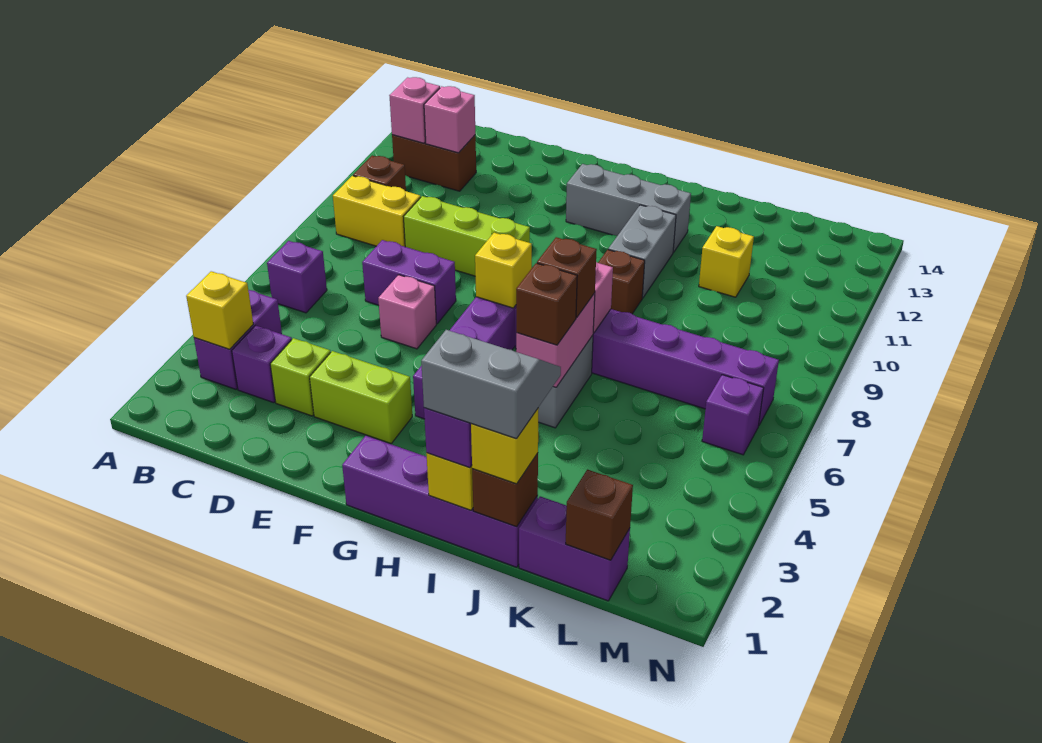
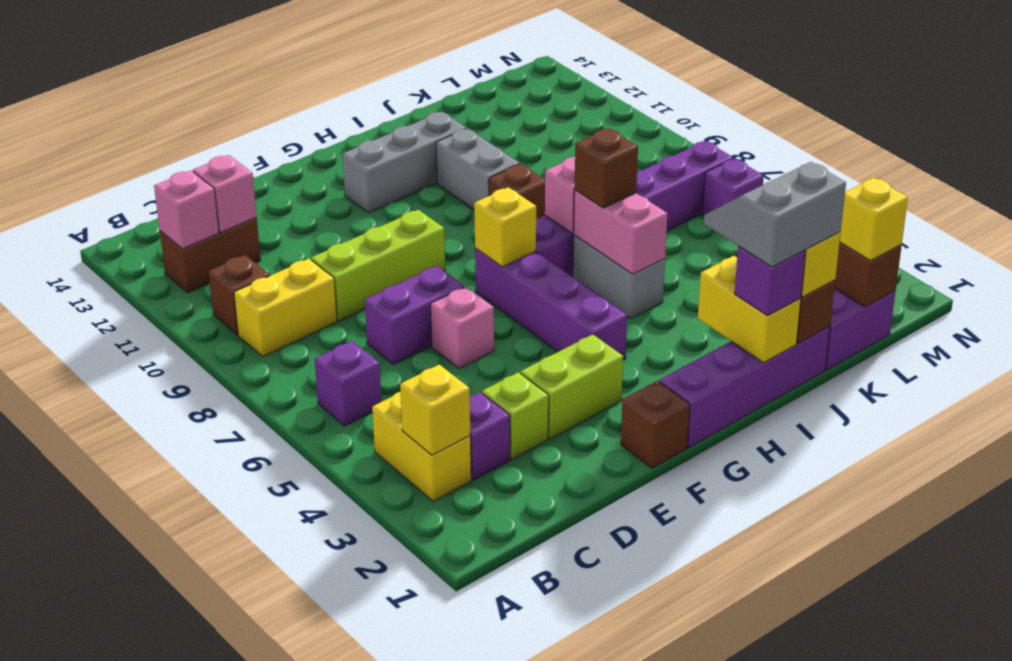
purple 1x2 brick [194,290,282,389] -> yellow 1x2 brick [372,392,471,501]
brown 1x1 brick [516,263,577,345] -> brown 1x1 brick moved to [621,381,690,468]
yellow 1x1 brick [699,226,754,297] -> yellow 1x1 brick moved to [840,178,908,261]

